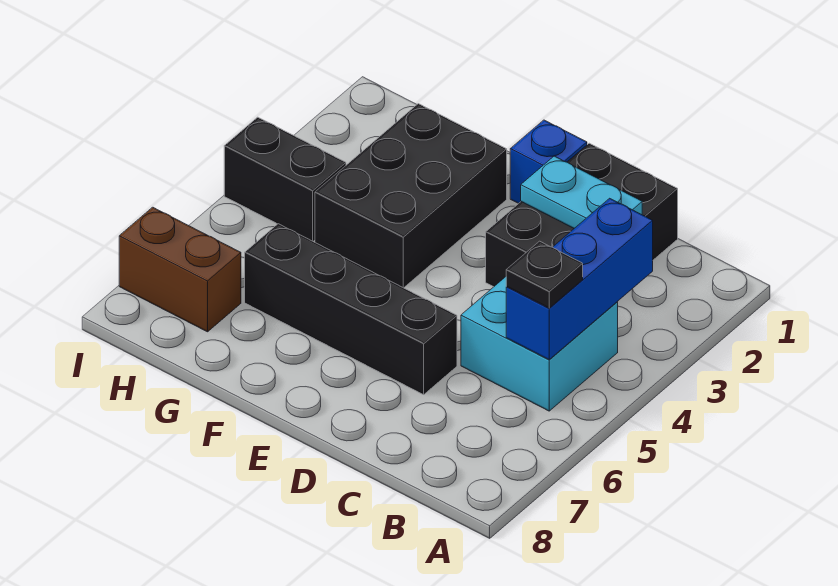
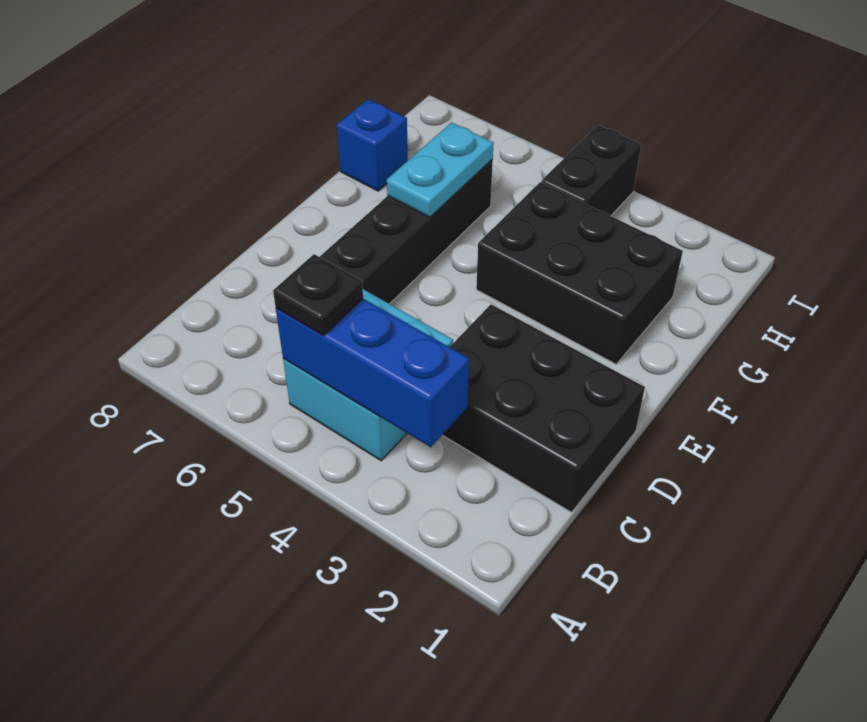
cyan 1x2 plate [521,156,642,228] -> cyan 1x2 plate moved to [387,123,494,217]
blue 1x1 brick [510,120,587,204] -> blue 1x1 brick moved to [337,99,408,191]
brown 1x2 brick [119,207,241,332] -> none

